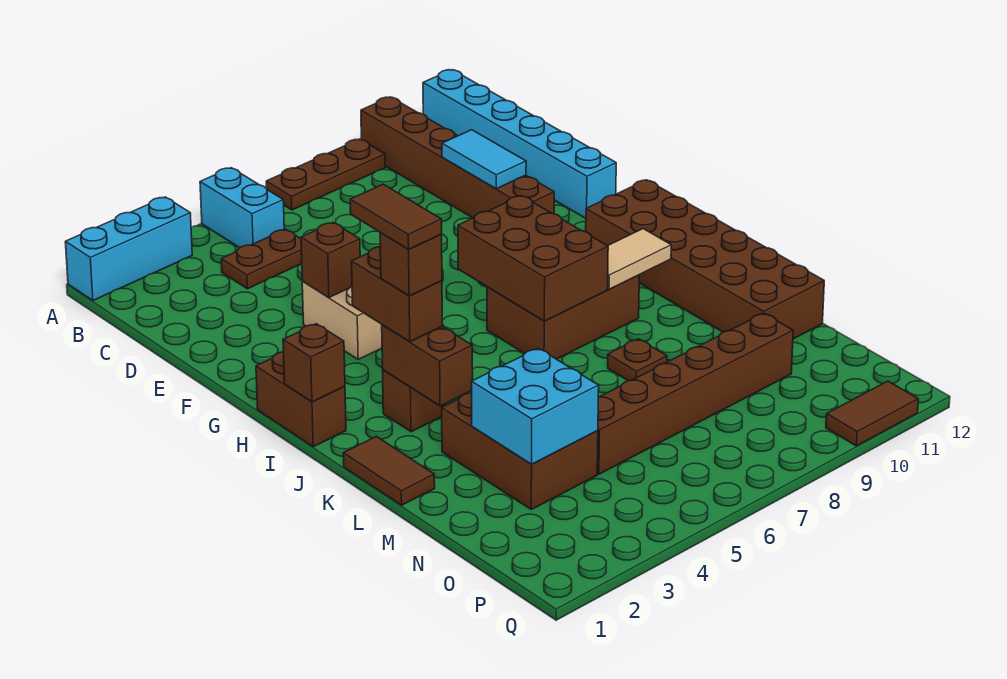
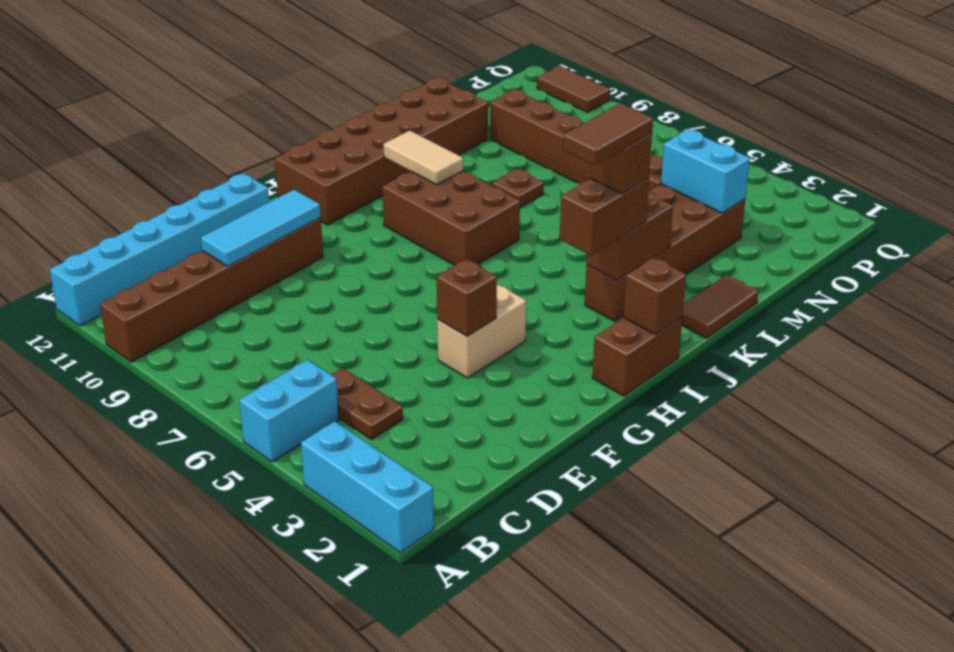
brown 1x3 plate [266,139,385,210] -> none
cyan 1x2 tile [442,130,526,189] -> cyan 1x3 tile [201,190,321,266]
brown 2x3 brick [458,196,608,321] -> none
cyan 2x2 brick [471,348,599,464] -> cyan 1x2 brick [661,130,750,213]

